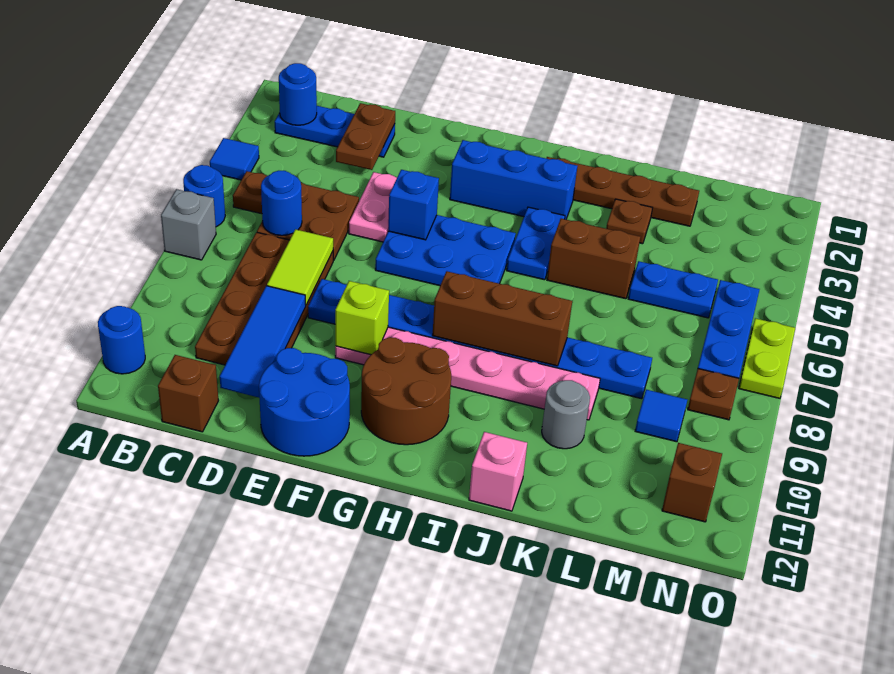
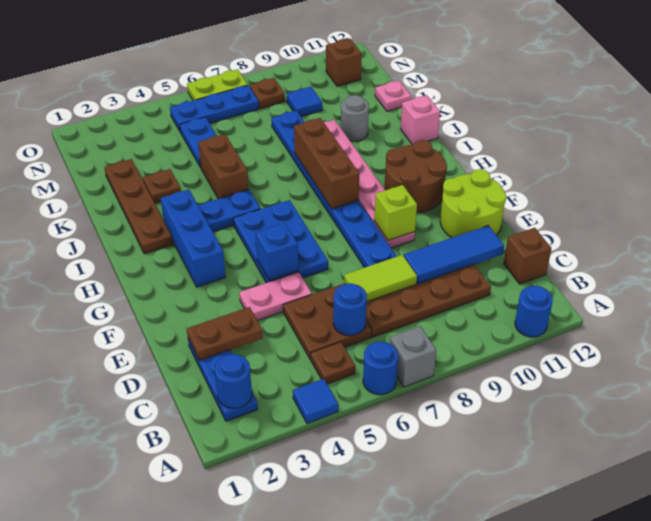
blue 2x2 round brick [259,348,350,456] -> lime 2x2 round brick [440,169,506,238]
none -> pink 1x1 plate [375,81,411,111]

